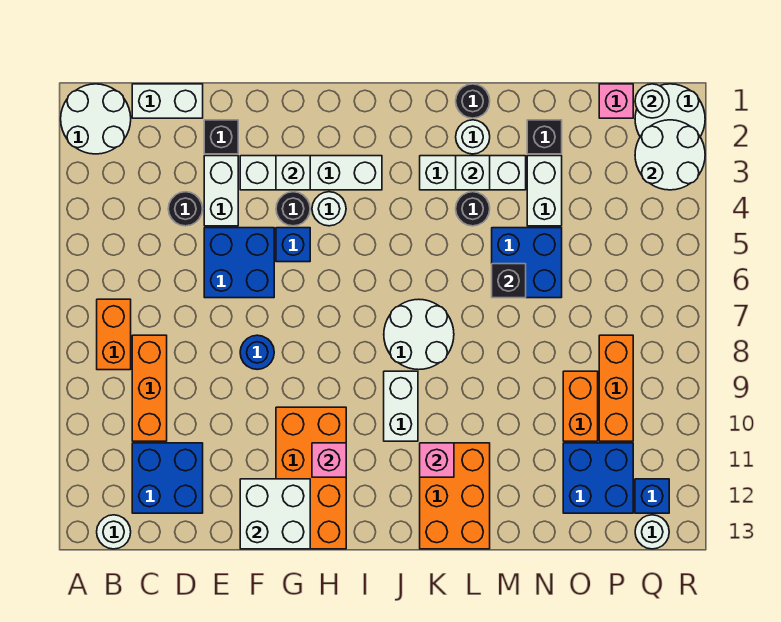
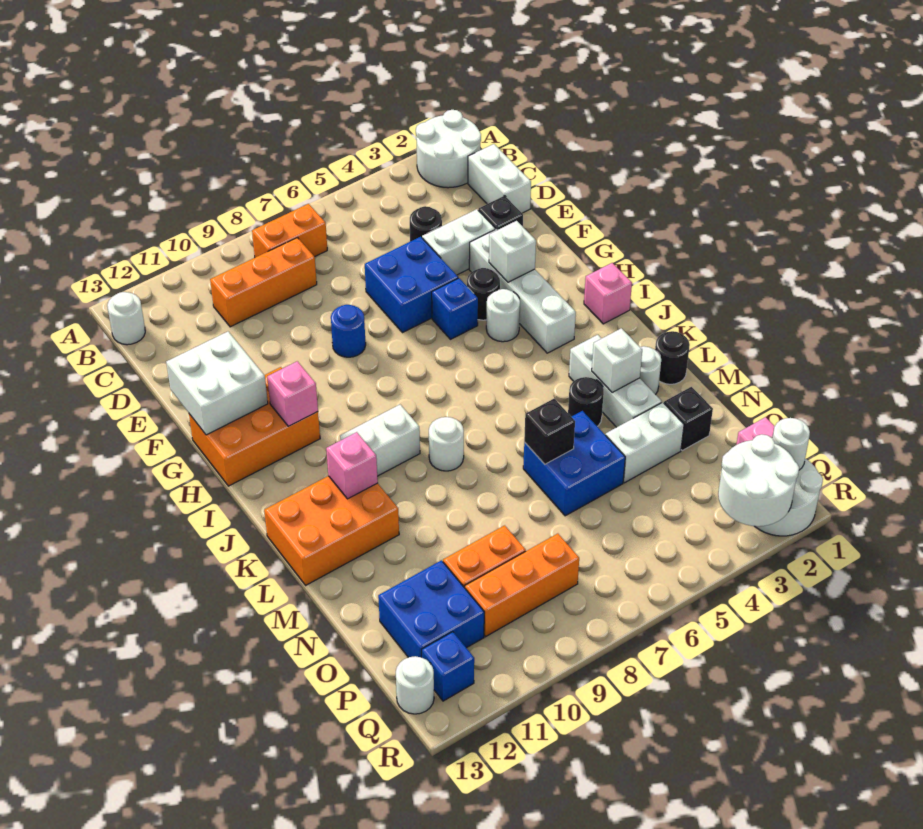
blue 2x2 brick [132,443,203,513] -> none
orange 2x4 brick [276,407,346,549] -> orange 2x3 brick [189,367,320,486]
none -> pink 1x1 brick [584,263,632,324]
white 2x2 round brick [384,299,454,370] -> white 1x1 round brick [429,417,464,471]

